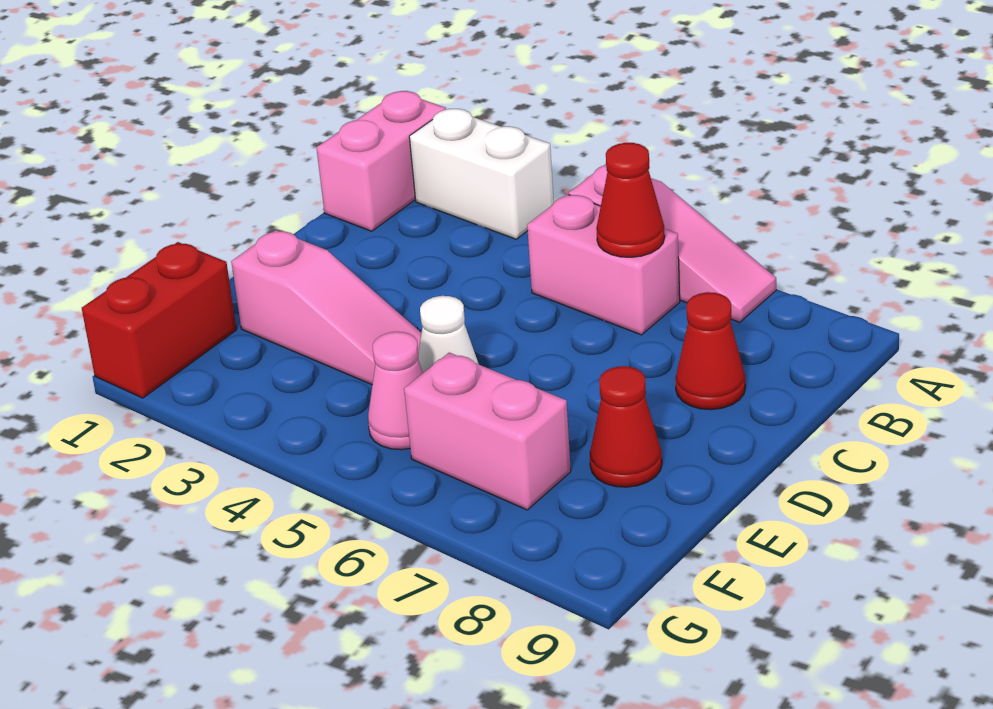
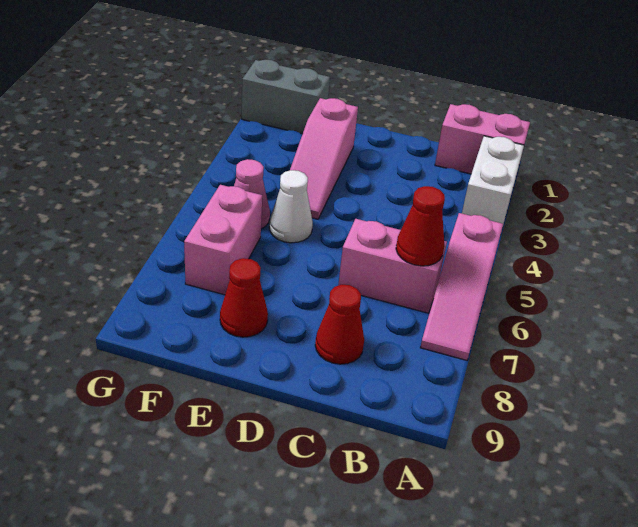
pink 1x2 brick [527,194,680,335] -> pink 1x2 brick turned to [338,219,447,313]
red 1x2 brick [82,242,237,398] -> grey 1x2 brick [242,60,330,134]

